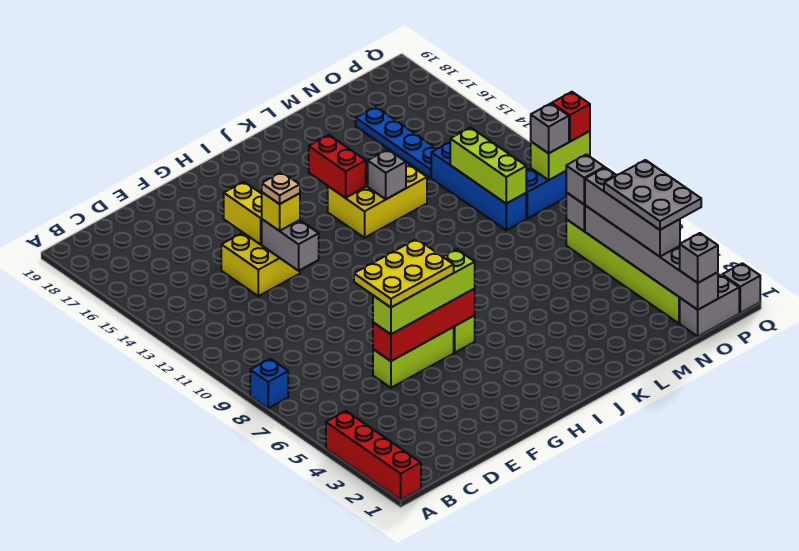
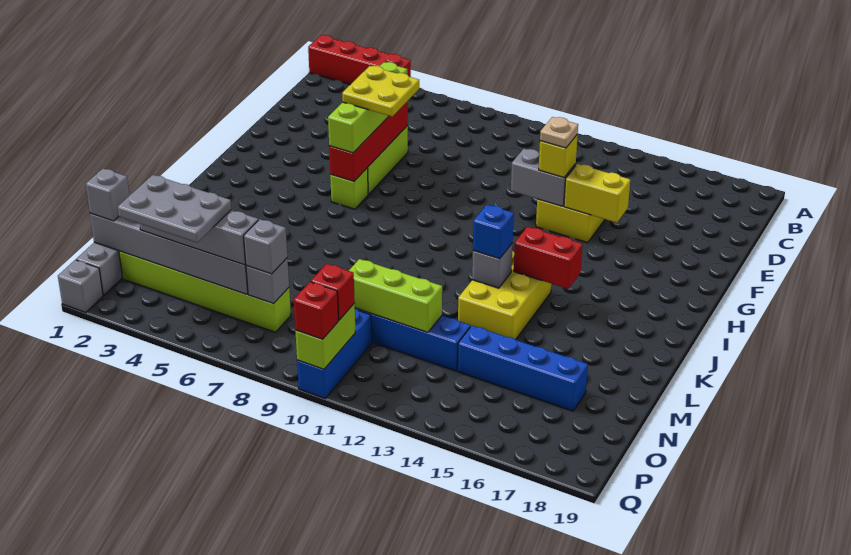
blue 1x1 brick [250,359,288,408] -> blue 1x1 brick moved to [473,205,514,259]
yellow 2x3 plate [354,239,454,307] -> yellow 2x2 plate [342,66,419,117]
blue 1x4 plate [356,107,436,178] -> blue 1x4 brick [458,326,588,411]
grey 1x1 brick [531,103,569,153] -> red 1x1 brick [311,264,355,320]

